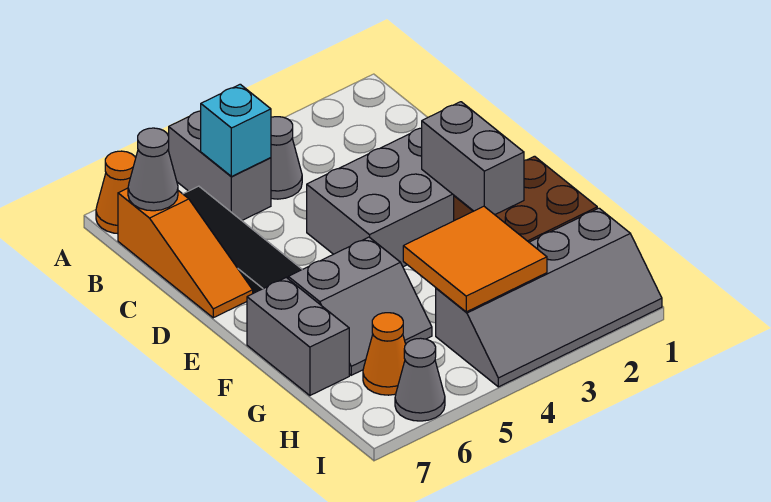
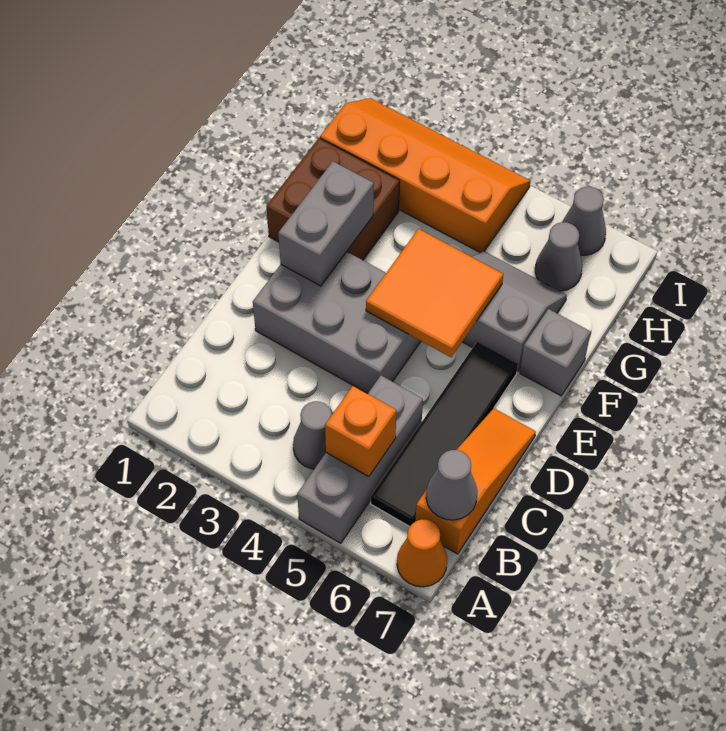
grey 1x2 brick [169,111,271,220] -> grey 1x3 brick [297,376,423,543]
cyan 1x1 brick [201,84,271,177] -> orange 1x1 brick [325,386,396,476]
grey 1x2 brick [247,278,349,396] -> grey 1x1 brick [520,309,591,396]
orange 2x2 tile [403,206,547,312] -> orange 2x2 tile moved to [366,229,503,357]
grey 2x4 slope [436,208,662,387] -> orange 2x4 slope [320,98,531,253]
orange 1x1 cone [363,313,406,395] -> grey 1x1 cone [535,222,582,291]

